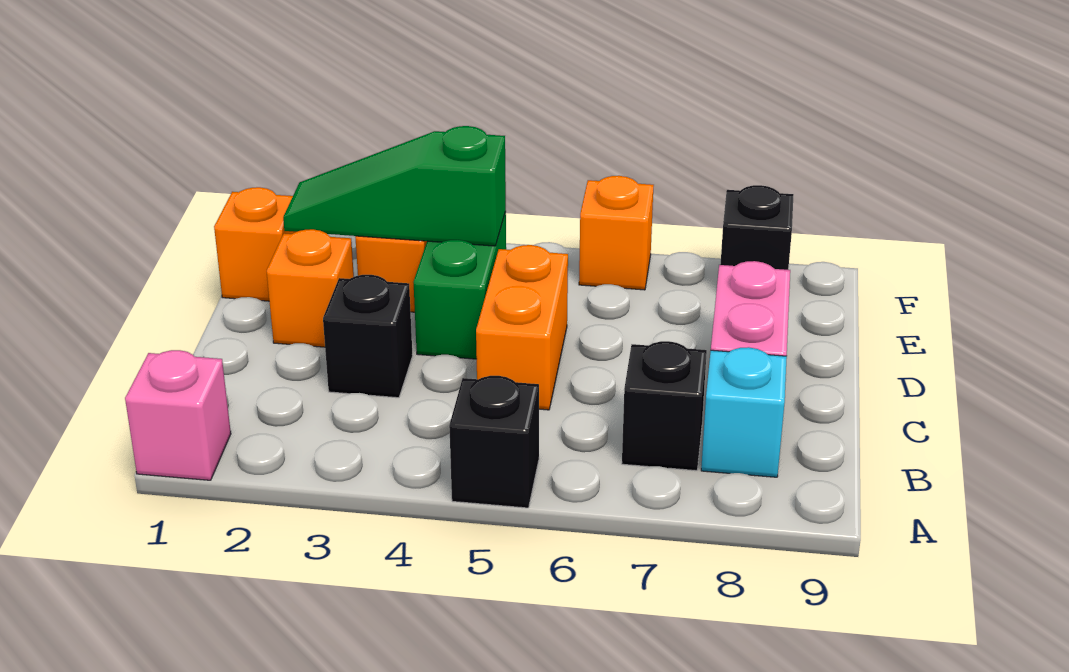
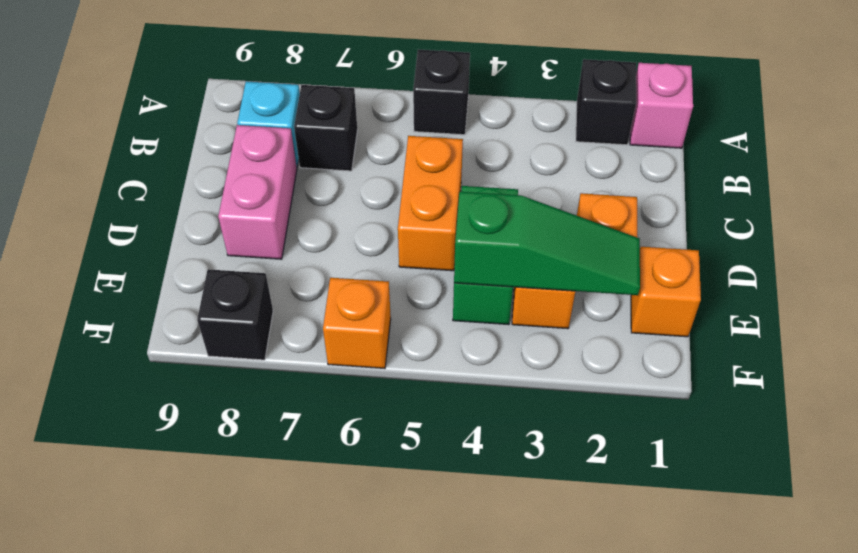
black 1x1 brick [323,275,413,398] -> black 1x1 brick moved to [576,59,636,145]

